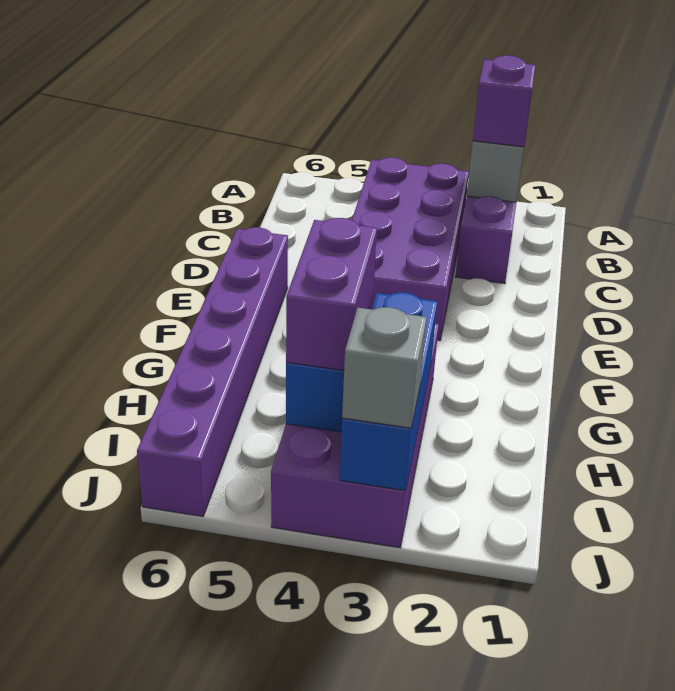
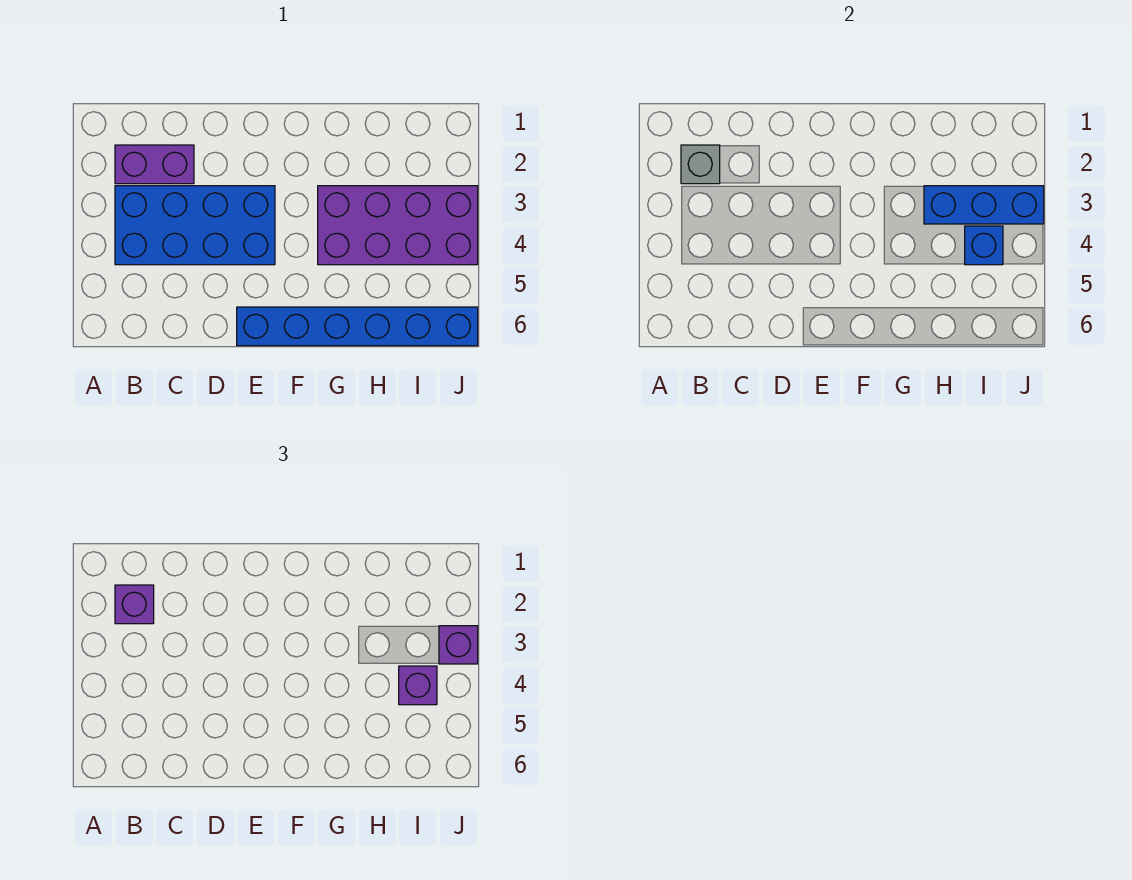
purple 2x4 brick [352,157,469,341] -> blue 2x4 brick [115,186,275,265]
purple 1x6 brick [137,227,288,517] -> blue 1x6 brick [237,307,478,346]
purple 1x2 brick [286,218,377,370] -> purple 1x1 brick [399,666,437,705]
grey 1x1 brick [342,307,427,428] -> purple 1x1 brick [439,626,478,664]

